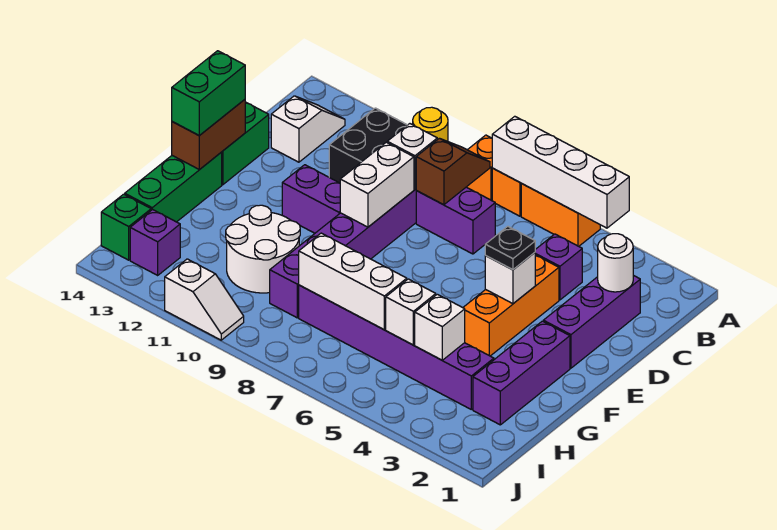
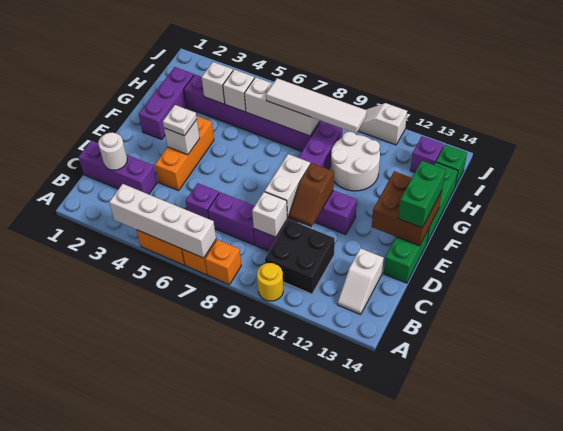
brown 1x2 slope [416,138,490,205] -> brown 1x2 slope moved to [289,163,334,227]
purple 1x3 brick [543,275,640,368] -> purple 1x3 brick turned to [78,140,157,194]
purple 1x1 brick [535,234,582,300] -> purple 1x1 brick moved to [186,183,219,219]
black 1x1 plate [485,226,535,270] -> white 1x1 plate [163,105,197,136]
brown 1x2 brick [172,100,245,170] -> brown 2x2 brick [372,171,442,246]
none -> white 1x4 tile [266,78,367,133]

